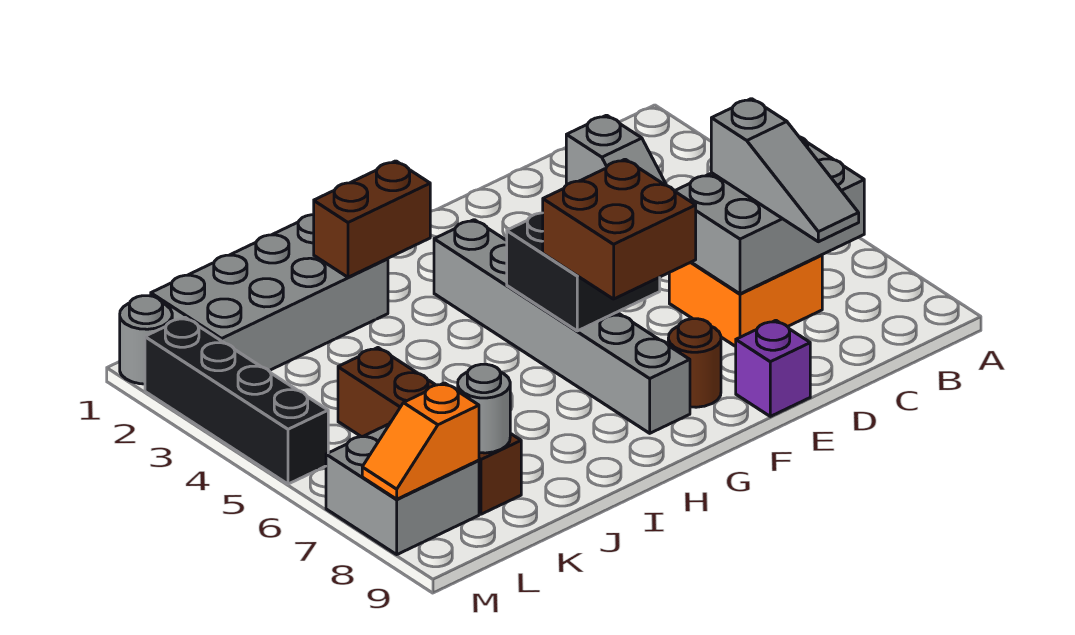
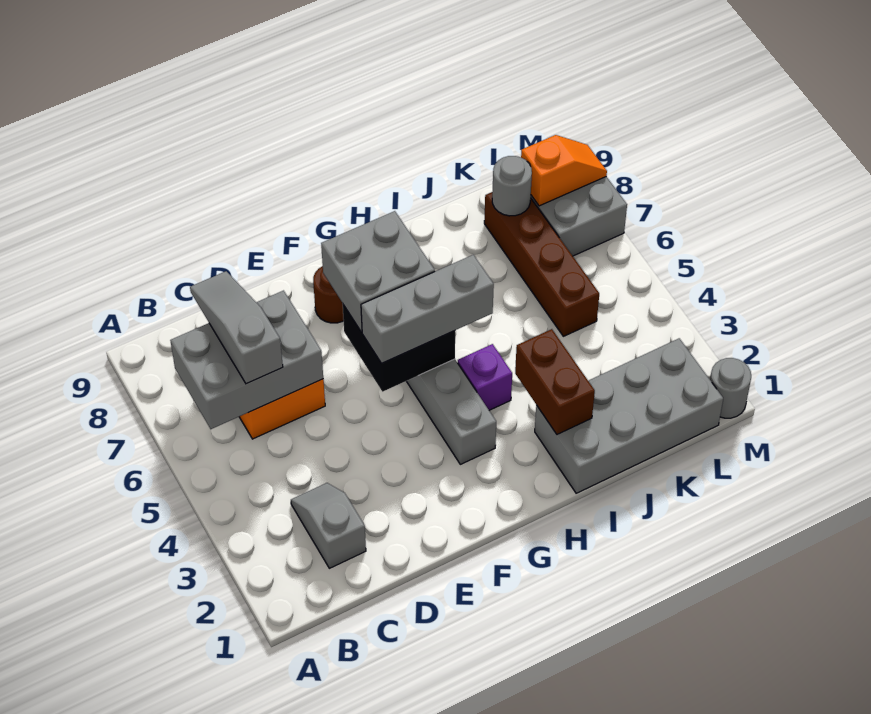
purple 1x1 brick [736,320,810,416] -> purple 1x1 brick moved to [458,344,512,410]
none -> grey 1x3 brick [361,255,494,364]
brown 2x2 brick [543,159,696,299] -> grey 2x2 brick [321,211,435,332]
brown 1x2 brick [314,161,430,277] -> brown 1x2 brick turned to [515,329,595,434]
black 1x4 brick [145,318,328,484] -> none

